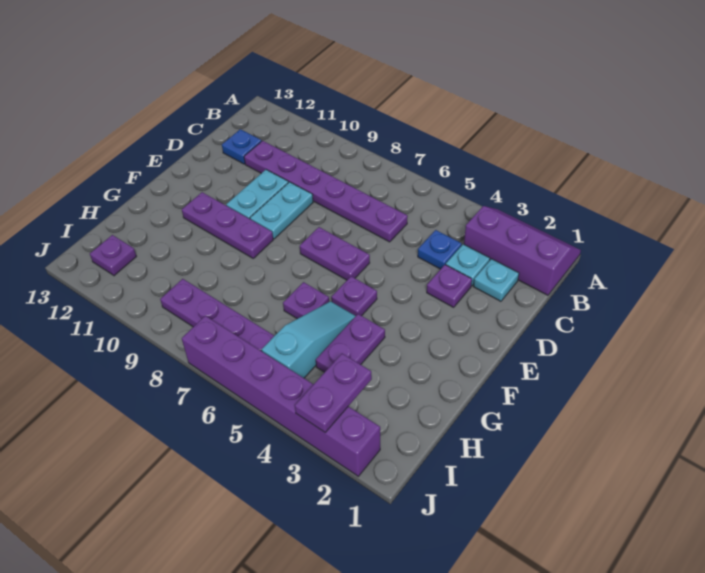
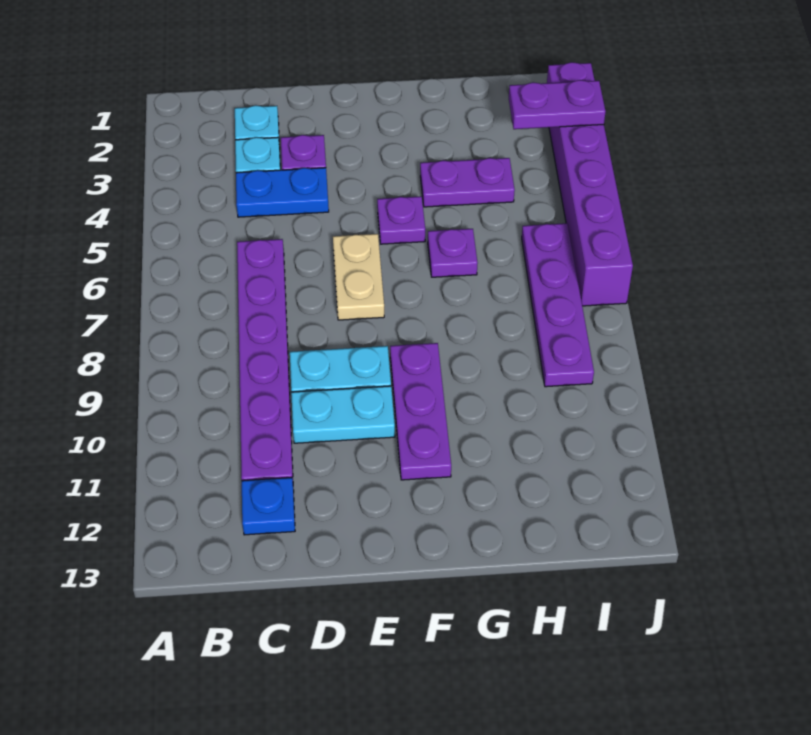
purple 2x3 slope [464,206,581,295] -> none
blue 1x1 plate [418,230,462,269] -> blue 1x2 plate [236,168,329,217]
purple 1x2 plate [300,227,370,280] -> tan 1x2 plate [333,234,384,320]
cyan 1x3 slope [262,301,355,378] -> none
purple 1x1 plate [90,235,136,276] -> none

